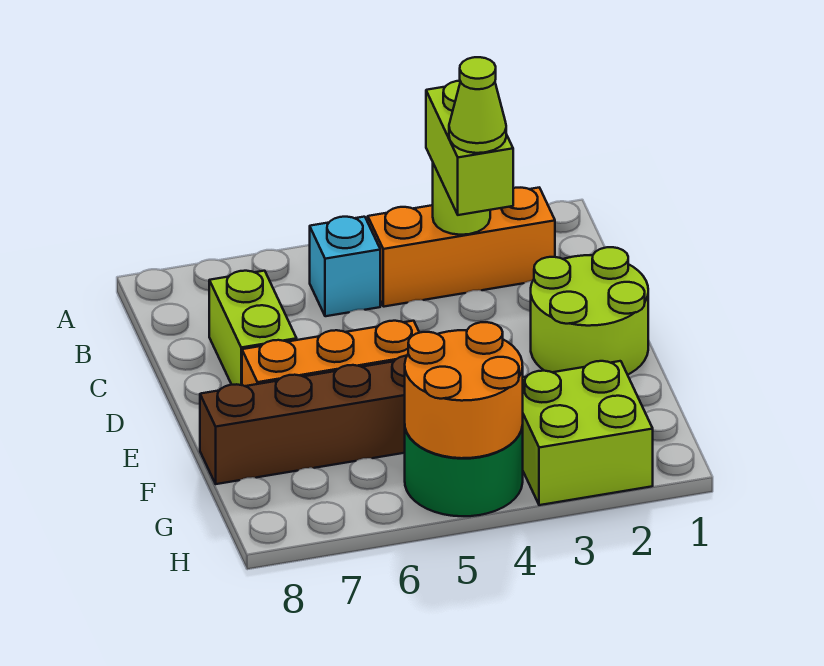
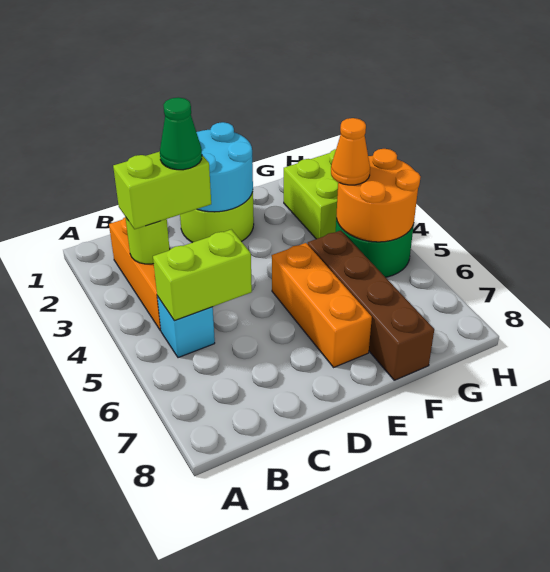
lime 1x1 cone [449,57,506,153] -> green 1x1 cone [160,97,202,170]
lime 1x2 brick [209,271,297,385] -> lime 1x2 brick moved to [153,229,252,321]
none -> cyan 2x2 round brick [196,122,253,212]
none -> orange 1x1 cone [331,118,370,185]

